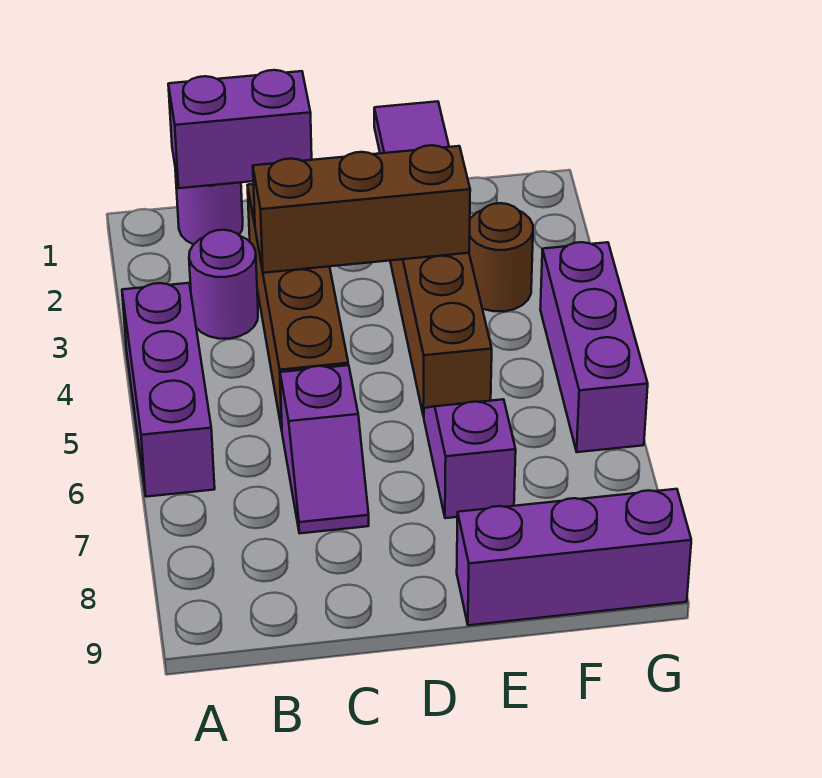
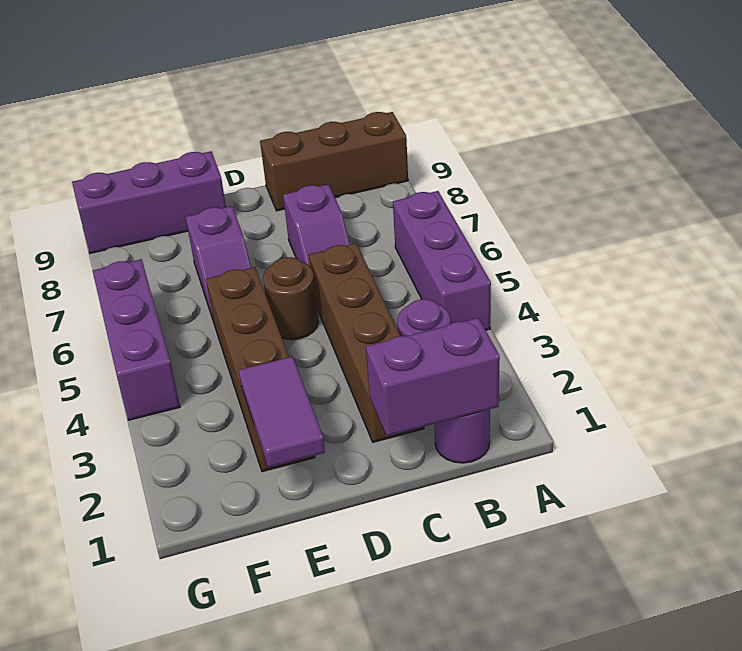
brown 1x3 brick [253,145,470,273] -> brown 1x3 brick moved to [260,112,408,211]
purple 1x2 slope [280,365,369,533] -> purple 1x2 slope turned to [283,184,350,266]
brown 1x1 round brick [469,203,533,312] -> brown 1x1 round brick moved to [263,257,319,340]

